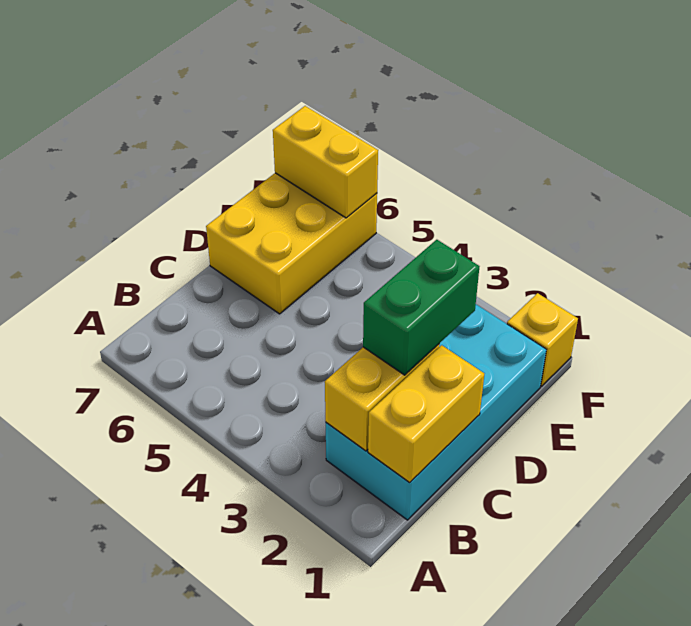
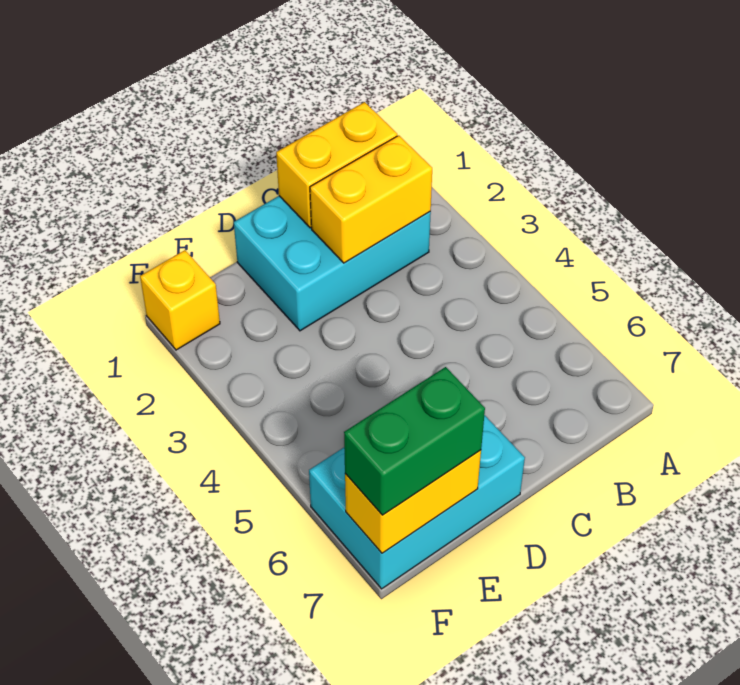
cyan 2x4 brick [326,304,546,520] -> cyan 2x3 brick [234,196,431,331]
green 1x2 brick [363,240,479,375] -> green 1x2 brick moved to [344,367,485,515]
yellow 2x3 brick [206,173,377,314] -> cyan 2x3 brick [309,415,525,589]
yellow 1x2 brick [273,106,378,218] -> yellow 1x2 brick turned to [345,450,481,553]

